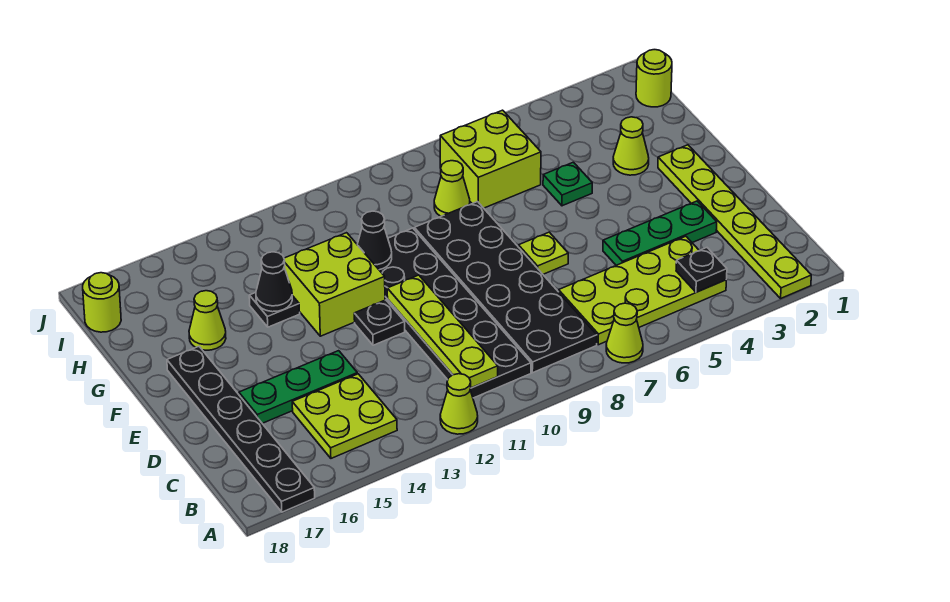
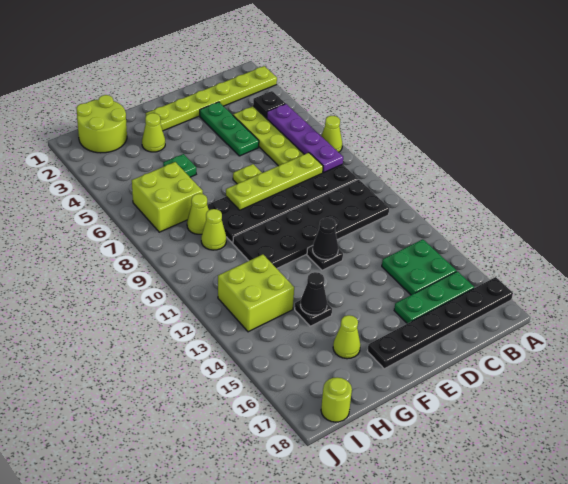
lime 1x1 cone [440,374,478,434] -> lime 1x1 cone moved to [201,209,227,250]
none -> purple 1x4 plate [267,104,343,172]
lime 1x4 plate [387,275,498,388] -> lime 1x4 plate moved to [226,153,323,210]
lime 2x2 plate [292,374,397,458] -> green 2x2 plate [382,239,456,295]
green 1x3 plate [239,351,357,423] -> green 1x3 plate turned to [394,271,474,324]
lime 2x2 brick [284,233,385,336] -> lime 2x2 brick moved to [218,255,294,332]
black 1x1 cone [357,211,392,270] -> black 1x1 cone moved to [313,218,338,260]
lime 1x1 round brick [636,50,672,107] -> lime 2x2 round brick [76,95,127,153]

